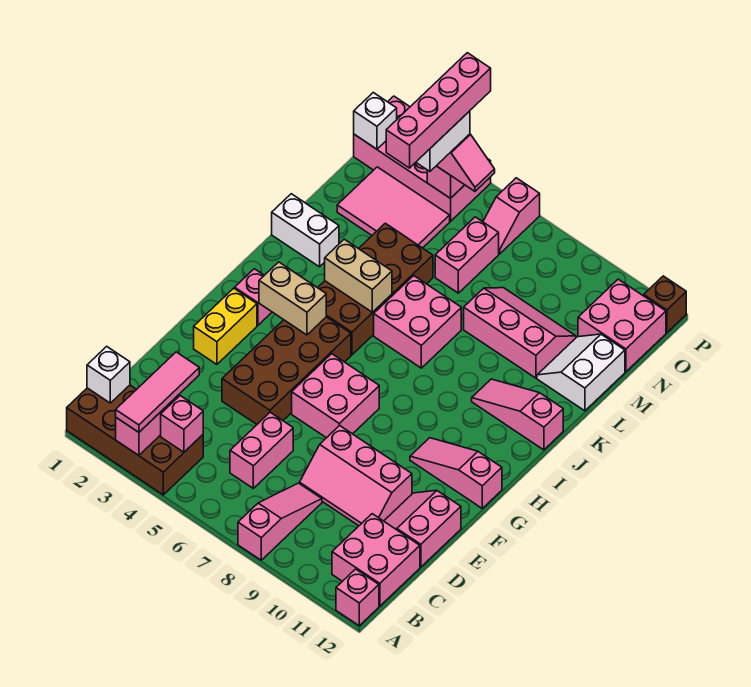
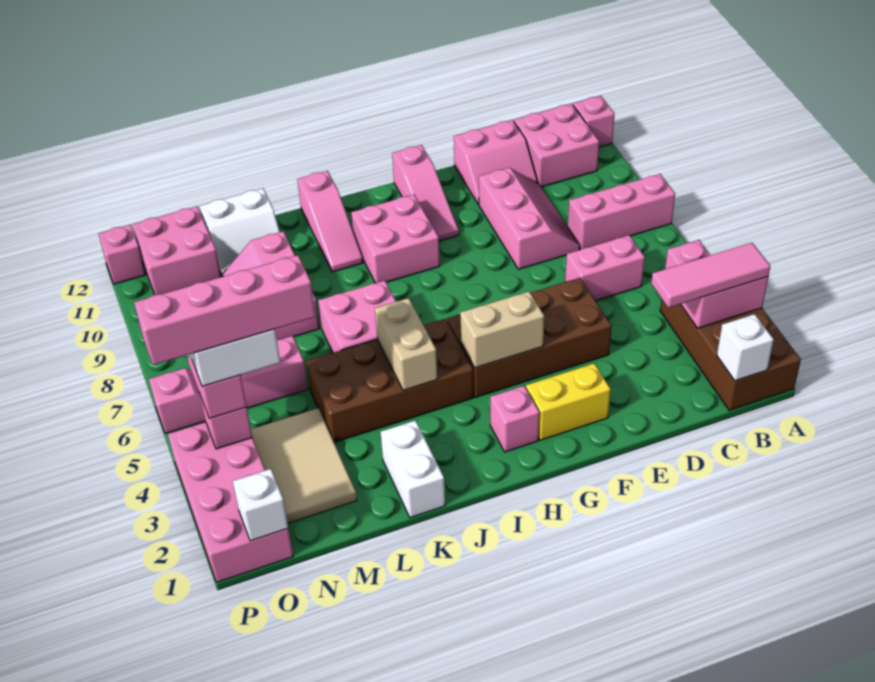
pink 1x3 slope [238,483,322,560] -> pink 1x3 brick [568,174,675,250]
pink 2x2 brick [292,354,379,438] -> pink 2x2 brick moved to [351,195,440,283]
tan 1x2 brick [259,262,326,335] -> tan 1x2 brick turned to [460,291,544,368]
pink 2x3 tile [337,167,450,248] -> tan 2x3 tile [251,408,357,523]
brown 1x1 brick [644,276,686,333] -> pink 1x1 brick [99,225,146,284]

